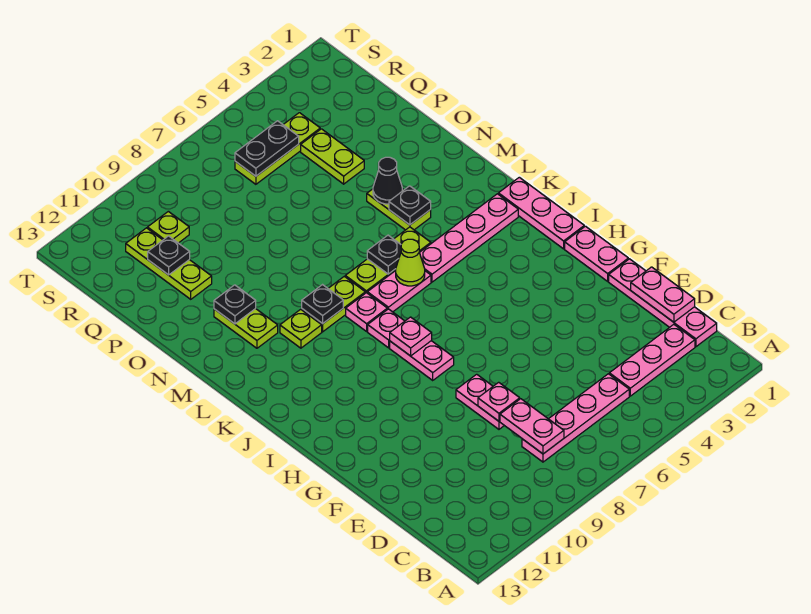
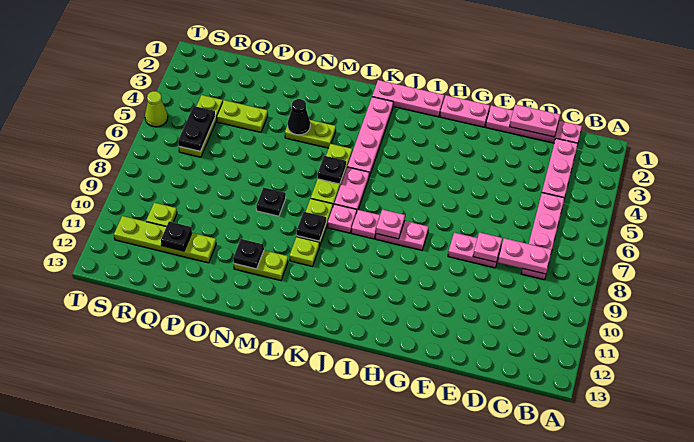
lime 1x1 cone [396,239,425,286] -> lime 1x1 cone moved to [145,91,168,127]
black 1x1 plate [389,186,431,225] -> black 1x1 plate moved to [256,187,286,216]
lime 1x3 plate [126,228,212,299] -> lime 1x4 plate [114,216,216,263]

